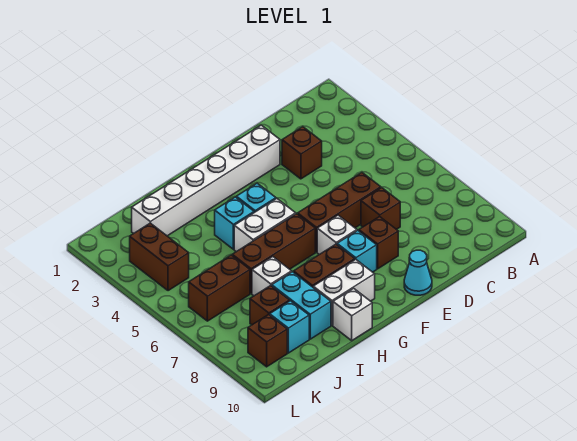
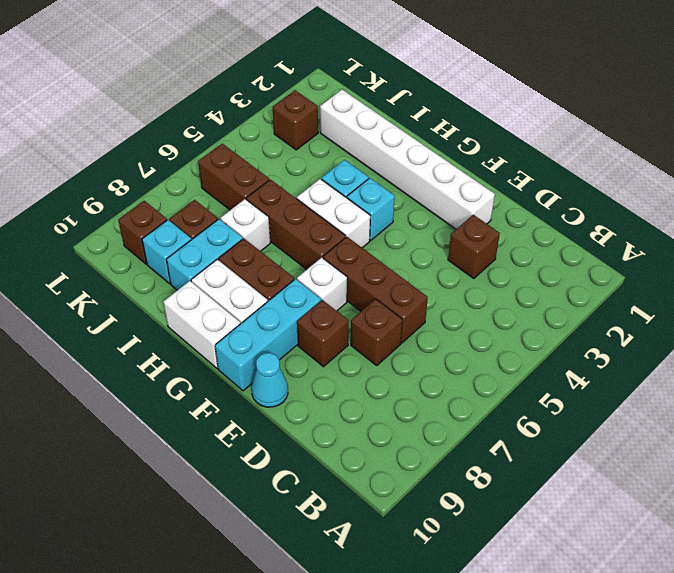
cyan 1x1 brick [337,230,377,272] -> cyan 1x3 brick [215,279,321,391]
white 1x1 brick [333,288,372,341] -> white 1x2 brick [163,281,240,369]
brown 1x2 brick [130,223,189,291] -> brown 1x1 brick [273,90,318,150]

